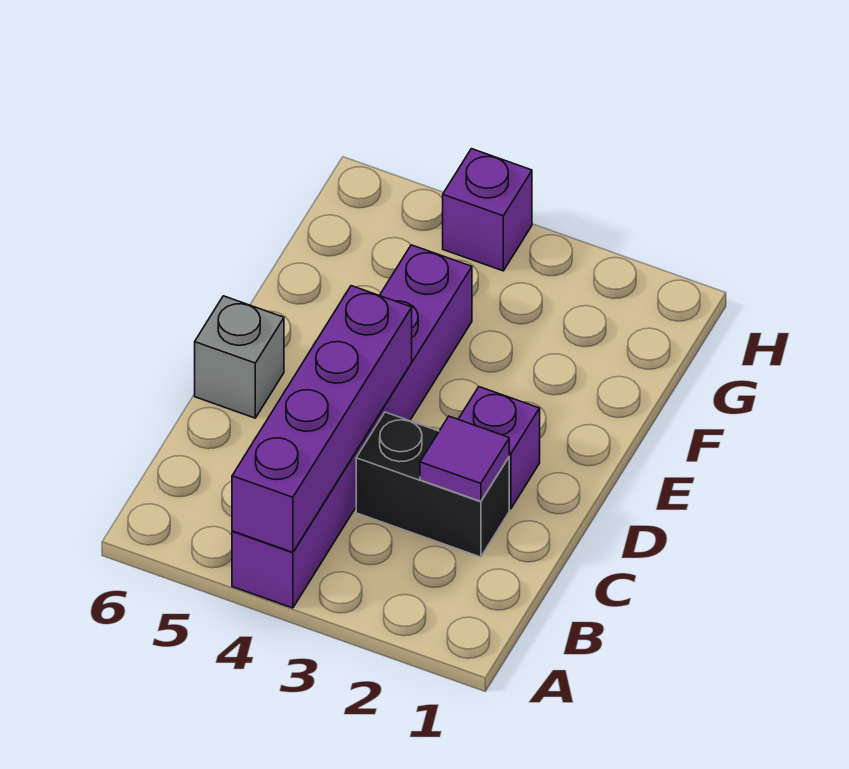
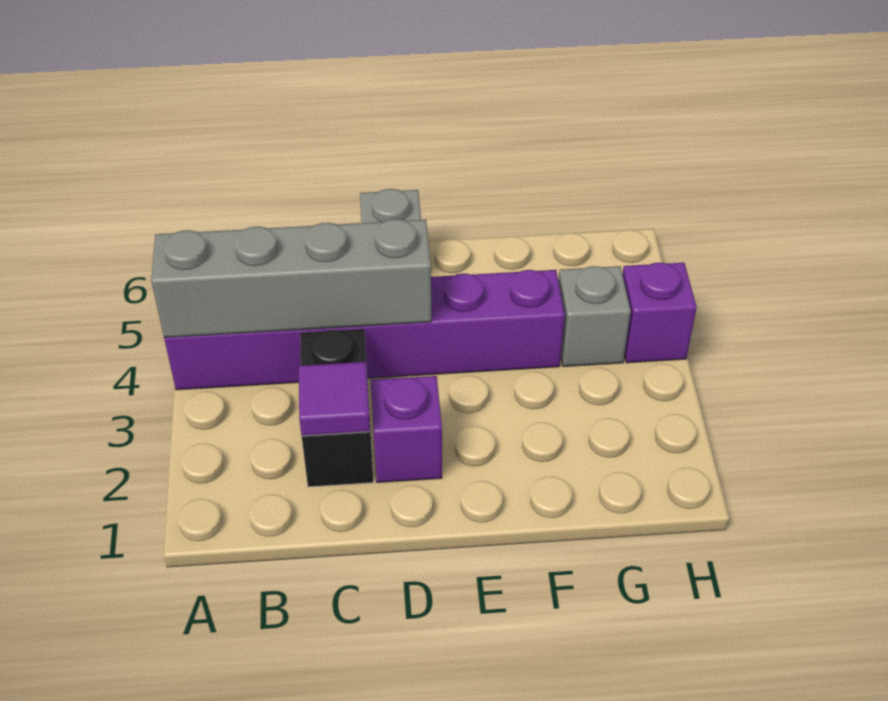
purple 1x4 brick [232,286,412,552] -> grey 1x4 brick [151,219,431,337]
none -> grey 1x1 brick [558,266,631,366]

